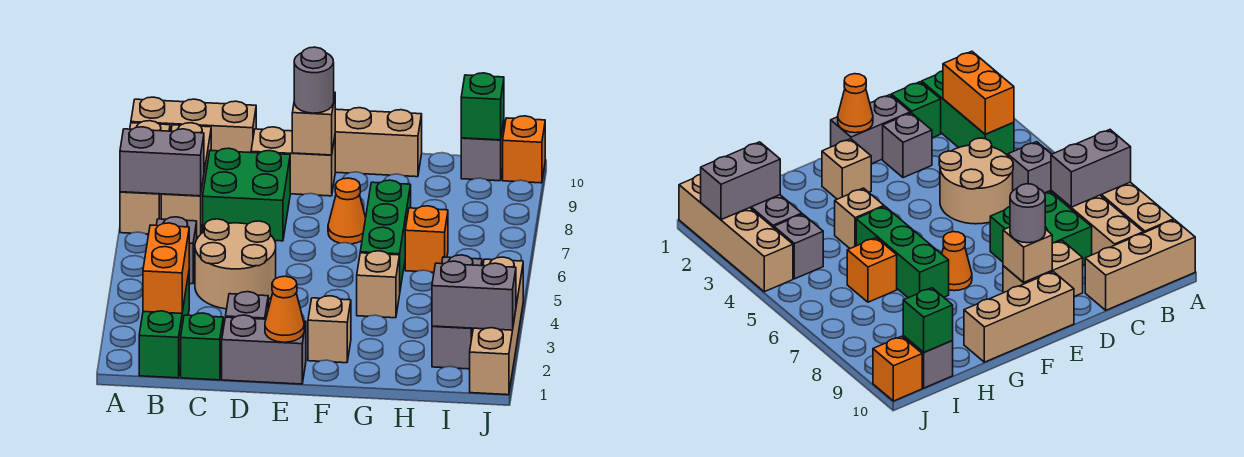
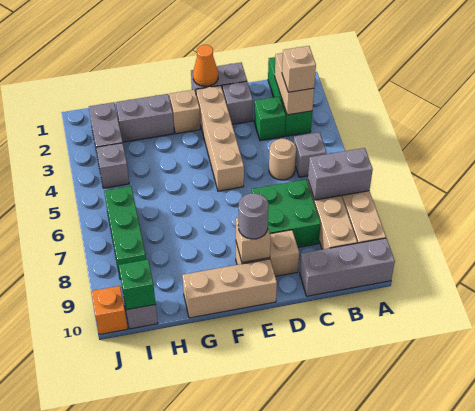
tan 1x3 brick [131,97,256,153] -> grey 1x3 brick [300,238,395,296]
orange 1x2 brick [143,223,189,313] -> tan 1x2 brick [275,53,314,115]
green 1x1 brick [181,313,223,380] -> green 1x1 brick moved to [254,97,286,141]
tan 2x2 round brick [195,219,276,309] -> tan 1x1 round brick [269,139,296,180]
orange 1x1 cone [328,178,366,244] -> none
tan 1x1 brick [357,251,400,318] -> tan 1x1 brick moved to [282,46,316,92]
green 1x3 brick [360,180,411,289] -> green 1x3 brick moved to [104,186,146,279]
orange 1x1 brick [405,206,448,272] -> none
grey 1x2 brick [432,261,516,330] -> grey 1x2 brick moved to [116,94,174,142]
tan 1x4 brick [470,257,523,395] -> tan 1x4 brick moved to [196,86,244,191]

